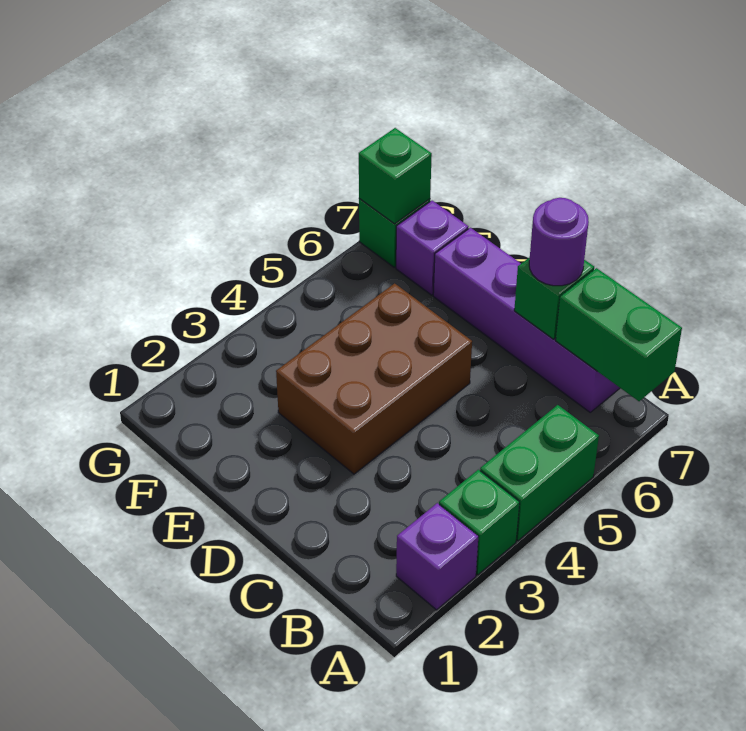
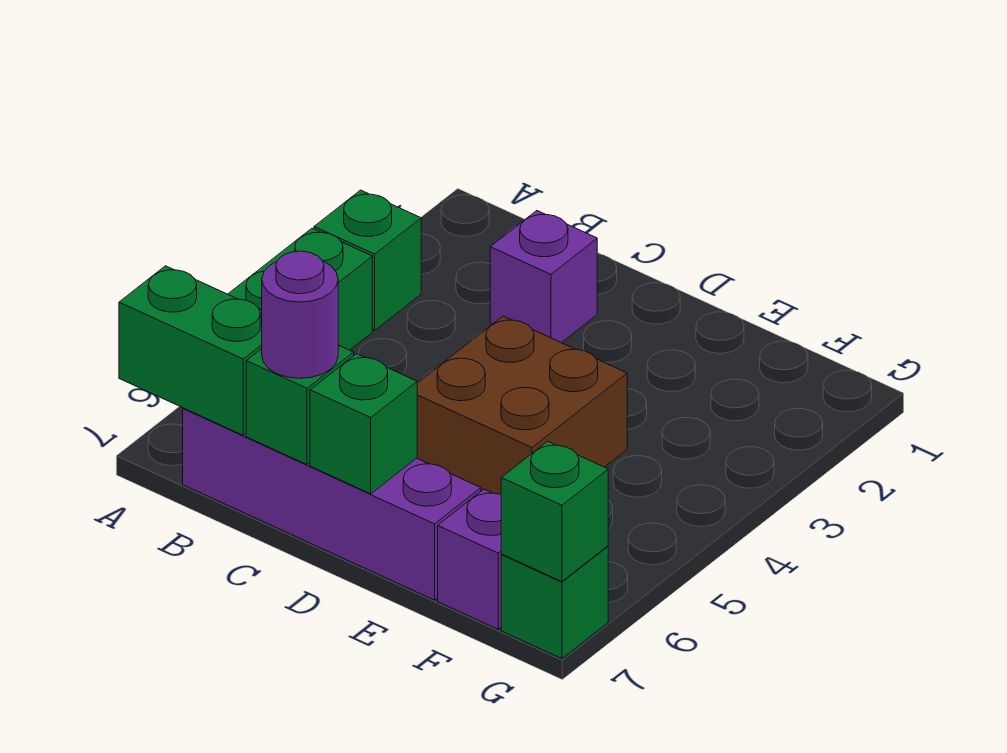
purple 1x1 brick [396,503,479,610] -> purple 1x1 brick moved to [490,211,597,343]
brown 2x3 brick [276,283,472,474] -> brown 2x2 brick [417,316,627,494]
none -> green 1x1 brick [310,354,417,494]

